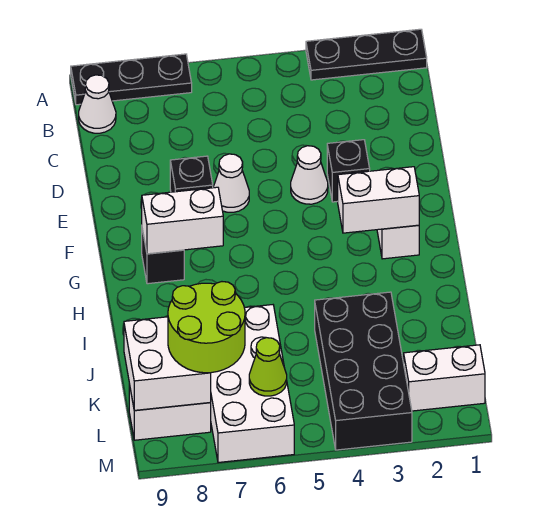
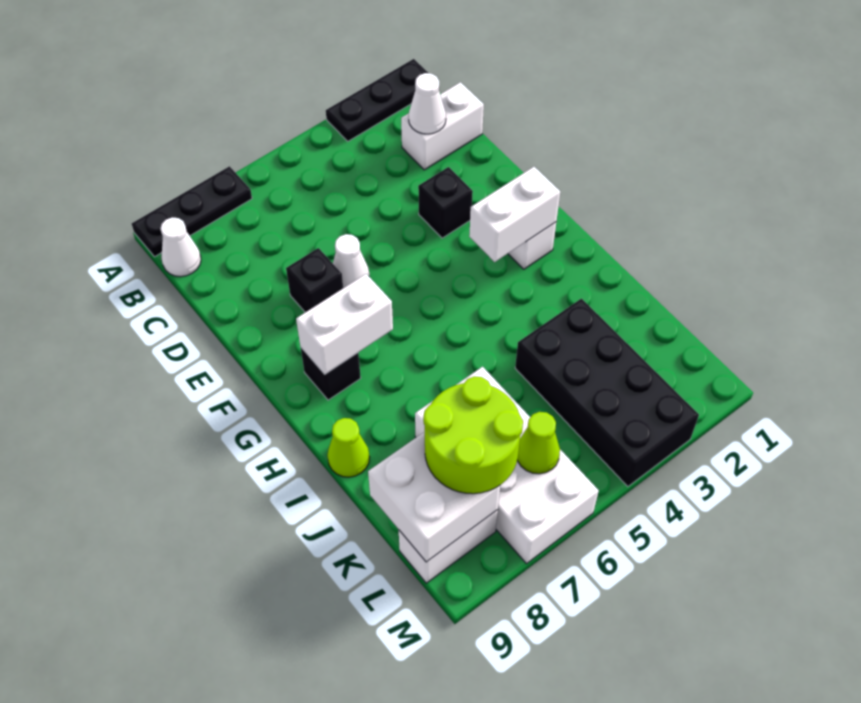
white 1x1 cone [291,146,328,204] -> white 1x1 cone moved to [409,73,446,134]
none -> lime 1x1 cone [327,418,370,477]
white 1x2 brick [404,345,485,411] -> white 1x2 brick moved to [401,82,484,170]

